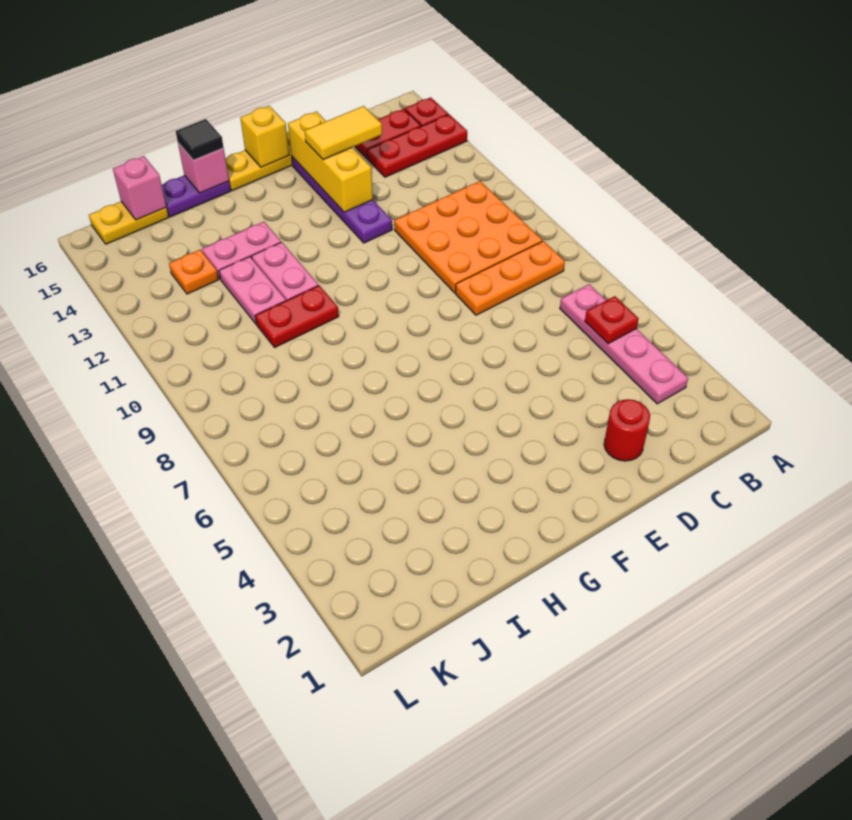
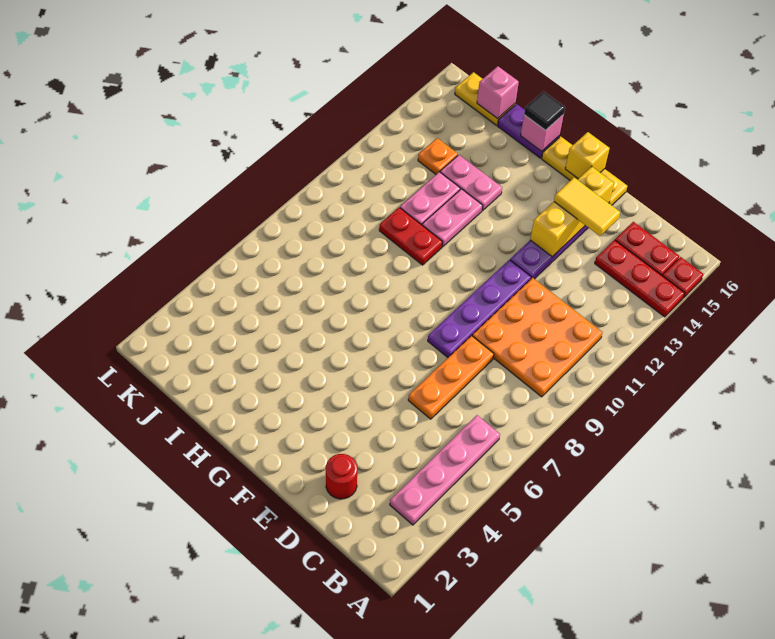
red 1x1 plate [585,296,639,344] -> none
orange 1x3 plate [455,241,565,315] -> orange 1x3 plate turned to [408,336,494,419]
none -> purple 1x4 plate [428,260,531,357]

